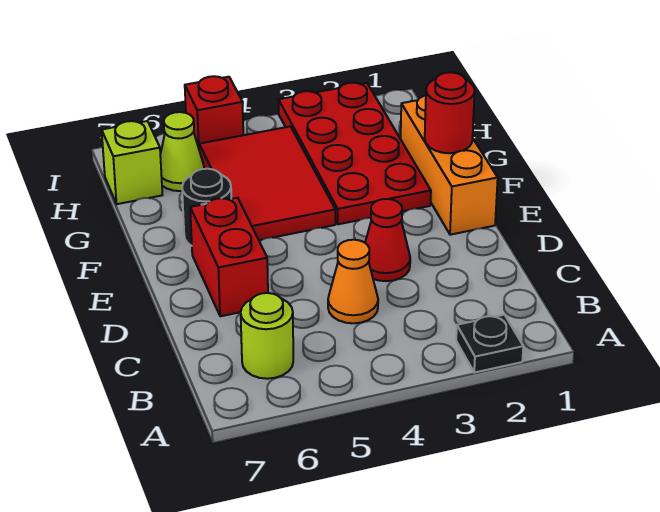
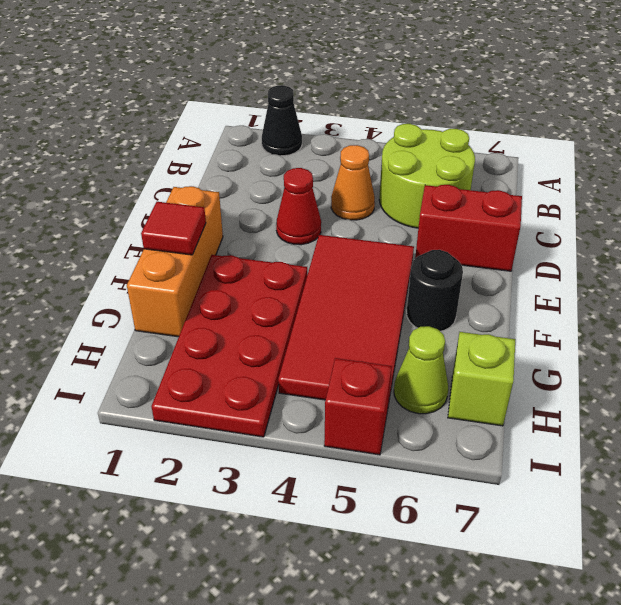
black 1x1 plate [456,315,523,372] -> black 1x1 cone [262,85,302,156]
lime 1x1 round brick [241,293,293,379] -> lime 2x2 round brick [379,124,475,228]
red 1x2 brick [190,198,268,316] -> red 1x2 brick turned to [415,185,522,271]
red 1x1 round brick [425,72,475,153] -> red 1x1 tile [141,202,206,255]
red 2x3 tile [199,126,335,240] -> red 2x4 tile [278,235,414,405]

